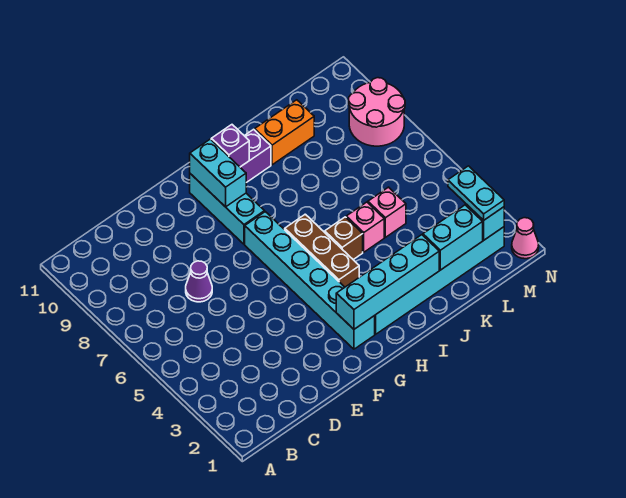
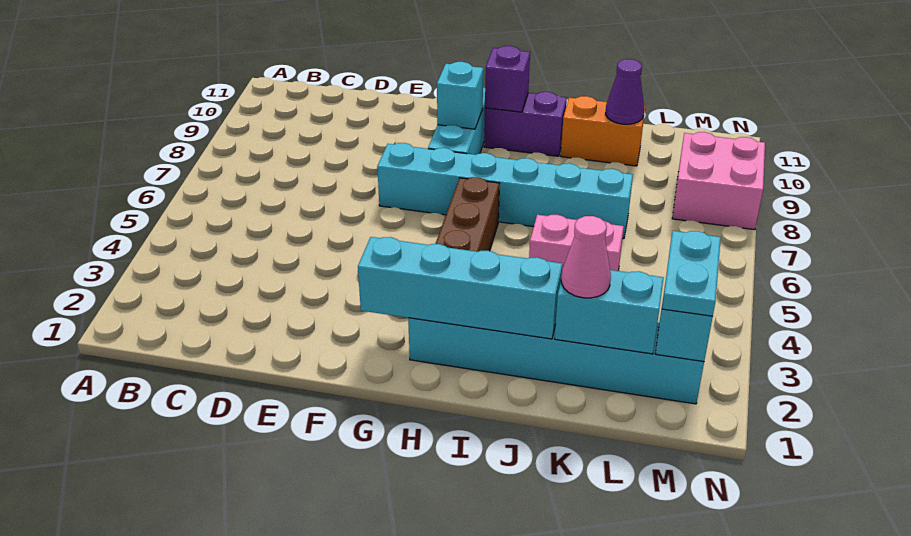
purple 1x1 cone [186,261,212,302] -> purple 1x1 cone moved to [606,59,644,124]
cyan 1x6 brick [245,212,375,349] -> cyan 1x6 brick turned to [377,143,633,239]
cyan 1x2 brick [190,139,246,207] -> cyan 1x1 brick [437,62,483,129]
brown 1x1 brick [325,217,363,260] -> none
pink 2x2 round brick [349,78,405,146] -> pink 2x2 brick [672,132,765,230]
pink 1x1 cone [512,218,539,259] -> pink 1x1 cone moved to [561,216,611,298]

